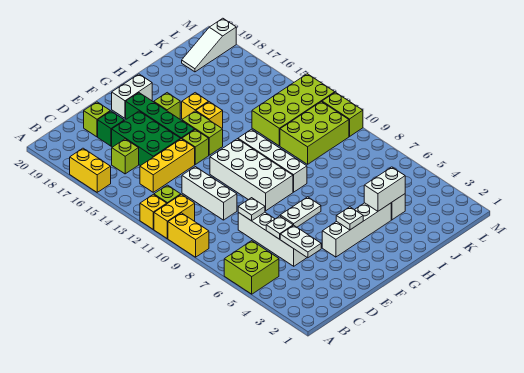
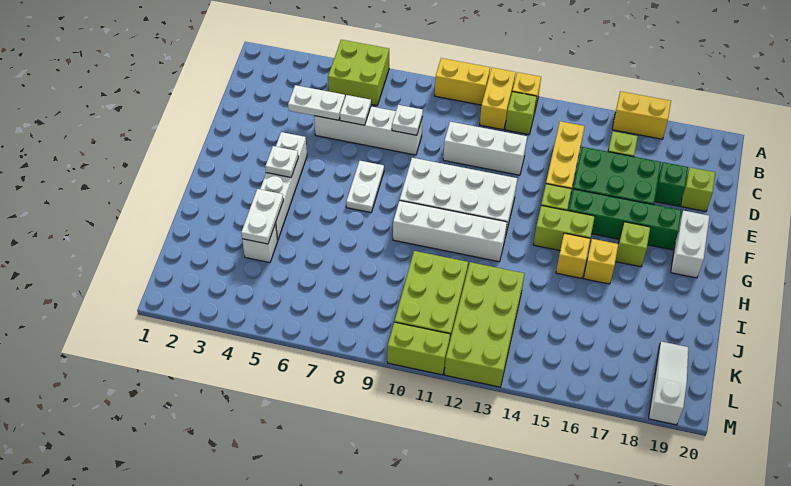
white 1x2 brick [364,167,405,211] -> white 1x2 plate [241,189,283,244]

